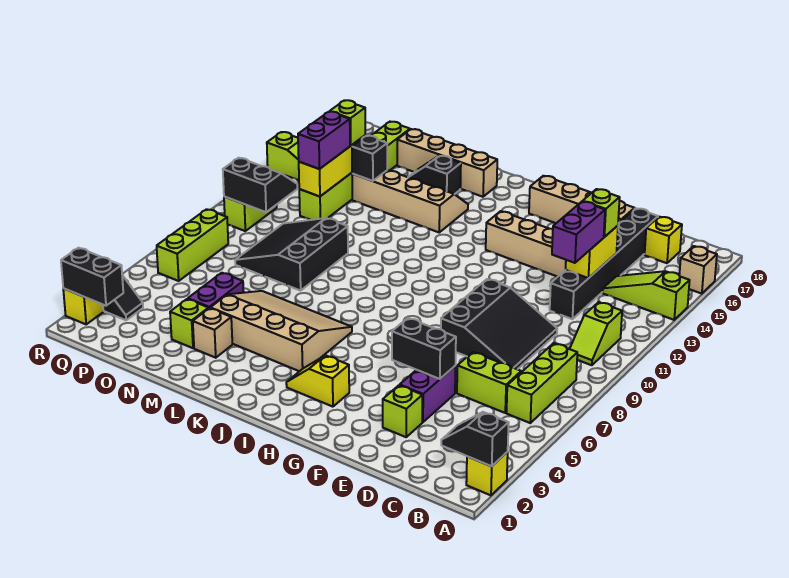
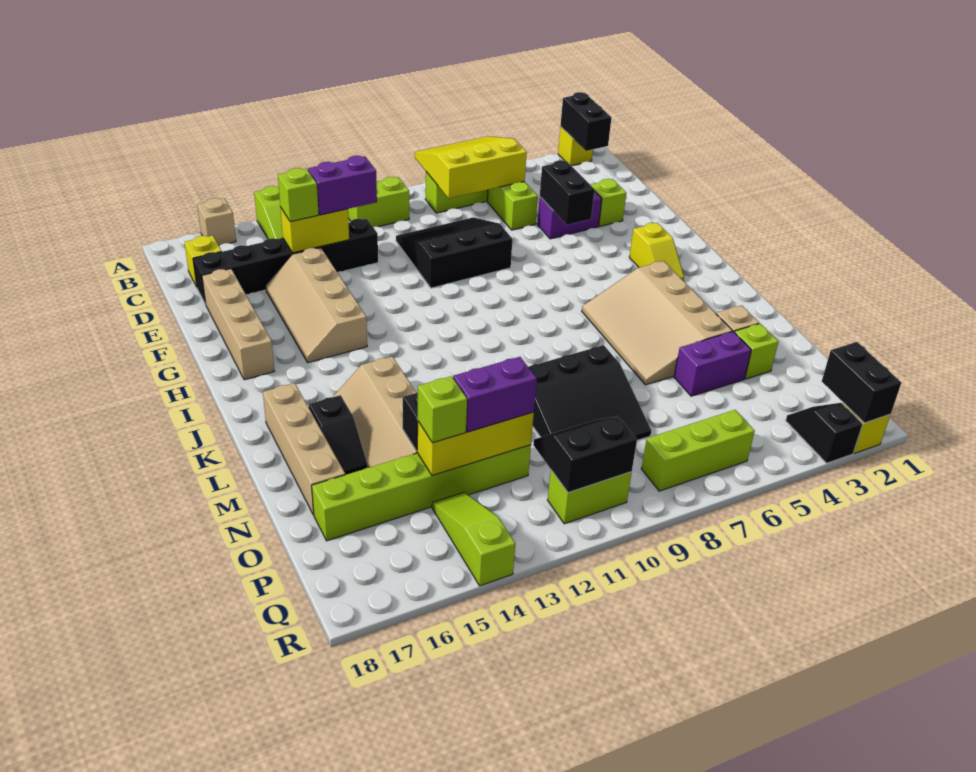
black 1x2 slope [441,412,509,466] -> black 1x2 brick [560,92,611,151]
none -> yellow 3x3 slope [415,136,527,198]
lime 1x2 slope [570,302,622,365] -> lime 1x2 brick [348,177,409,227]
black 2x2 slope [223,158,297,212] -> black 2x2 slope turned to [533,416,637,493]

